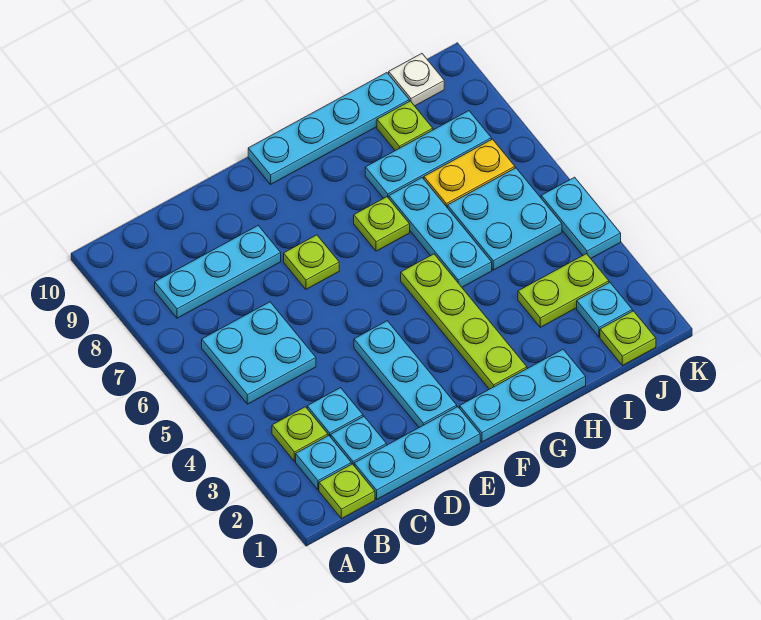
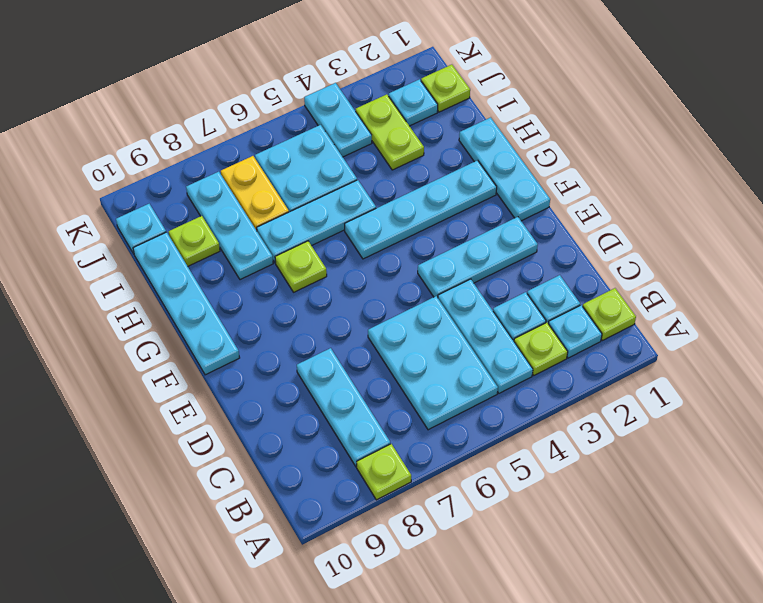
cyan 2x2 plate [202,302,316,404] -> cyan 2x3 plate [368,296,498,430]
cyan 1x3 plate [354,407,480,499] -> cyan 1x3 plate moved to [438,279,533,393]
lime 1x1 plate [284,235,339,289] -> lime 1x1 plate moved to [357,444,411,500]
lime 1x4 plate [401,254,527,389] -> cyan 1x4 plate [345,160,497,259]
white 1x1 plate [389,54,444,106] -> cyan 1x1 plate [116,204,166,254]
cyan 1x2 plate [541,177,621,258] -> cyan 1x2 plate turned to [304,83,372,157]

